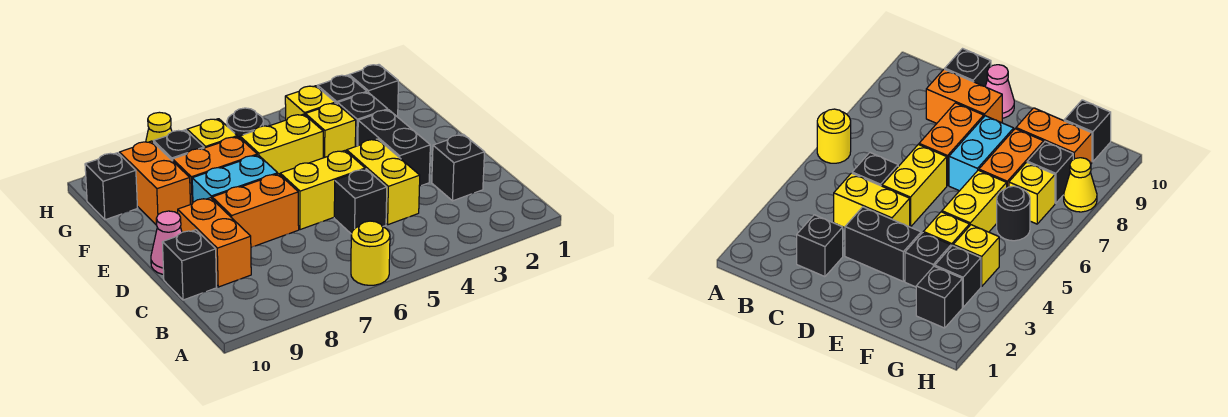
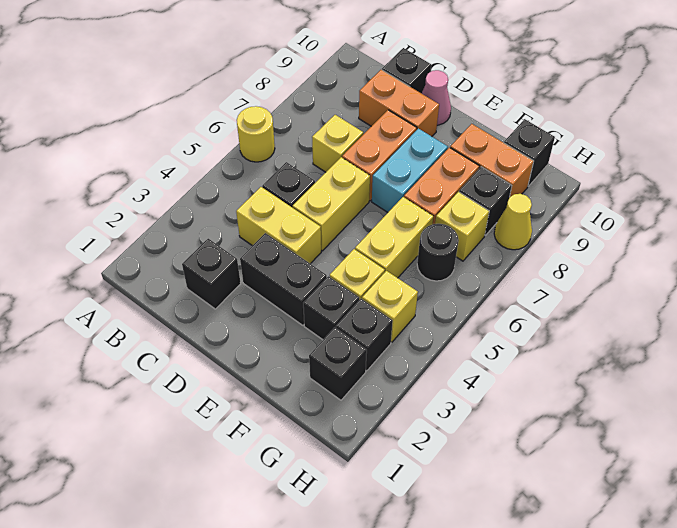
none -> yellow 1x1 brick [312,115,363,172]

